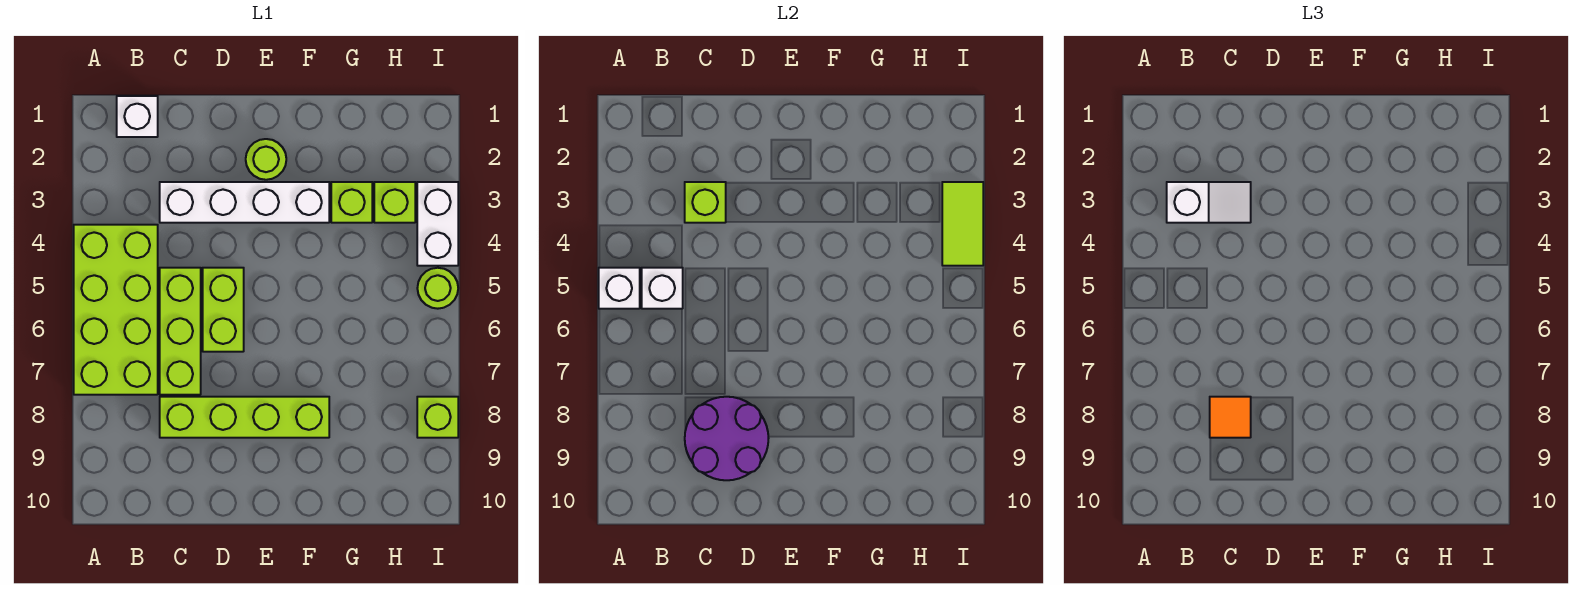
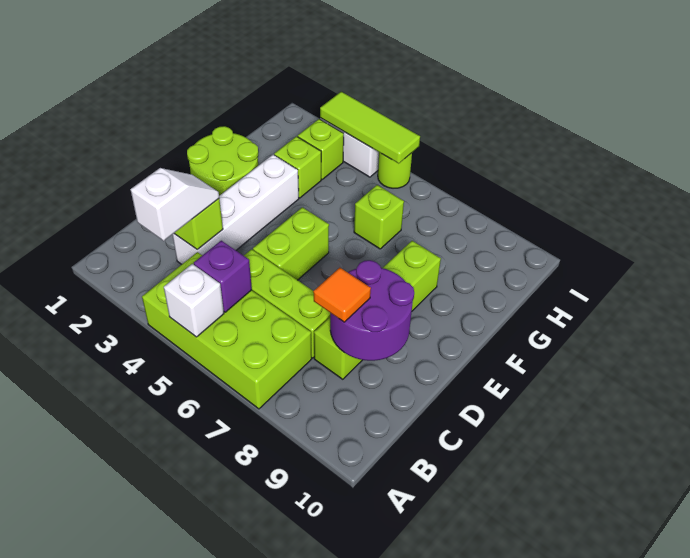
white 1x1 brick [117,96,158,137] -> none
white 1x1 brick [642,268,683,309] -> purple 1x1 brick [194,241,252,312]
lime 1x2 brick [203,268,244,352] -> lime 1x2 brick turned to [253,207,329,280]
lime 1x1 round brick [246,139,286,180] -> lime 2x2 round brick [187,126,258,196]
lime 1x2 tile [942,182,983,266] -> lime 1x3 tile [320,92,420,164]
lime 1x1 brick [417,397,458,438] -> lime 1x1 brick moved to [354,185,404,249]

